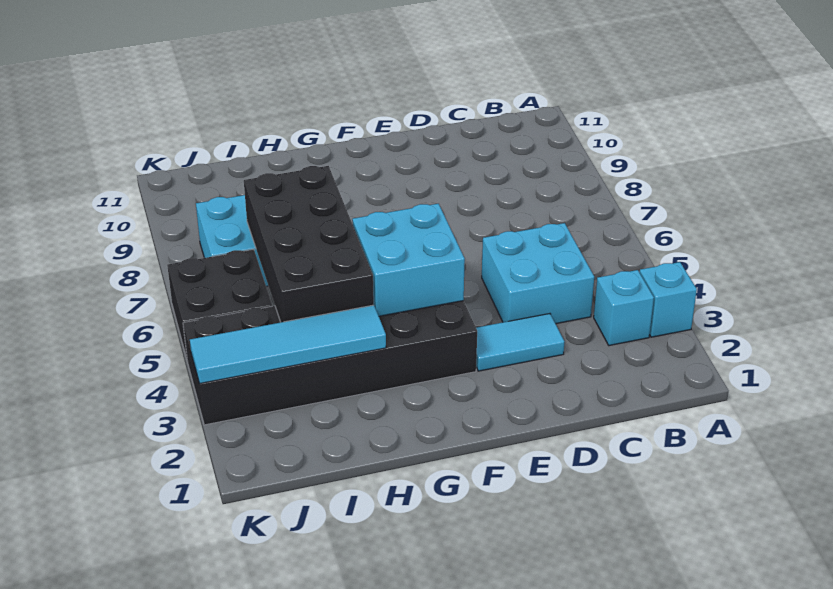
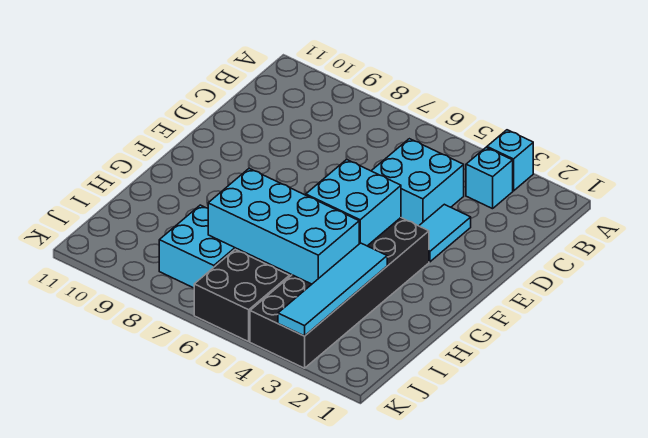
black 2x4 brick [244,166,374,322] -> cyan 2x4 brick [208,169,359,284]

